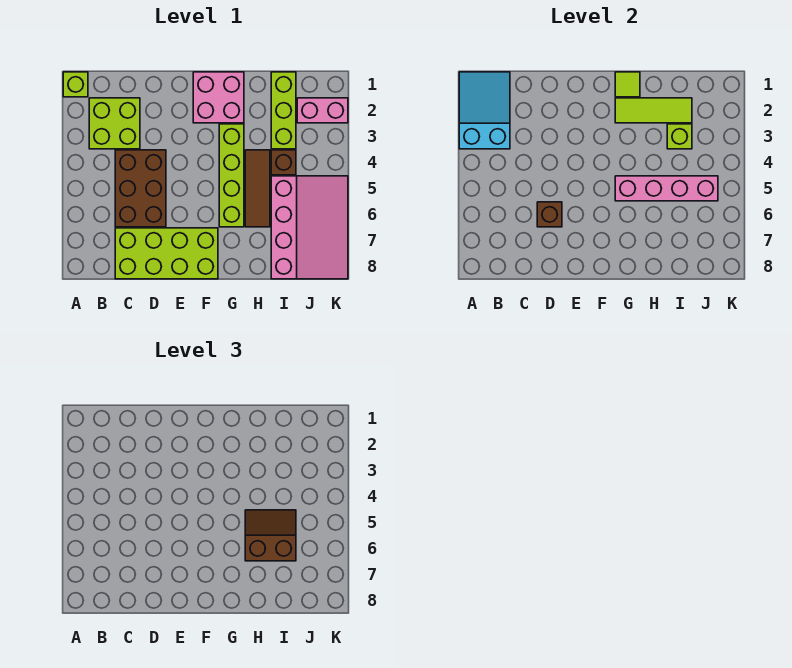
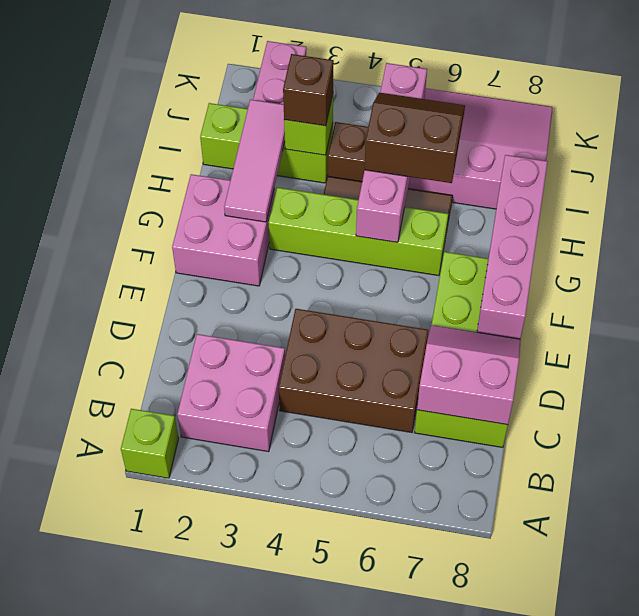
cyan 2x3 slope [459,72,510,149] -> none
lime 2x2 brick [89,98,140,149] -> pink 2x2 brick [177,334,285,452]
none -> pink 2x2 slope [417,325,521,425]
brown 1x1 brick [537,202,562,227] -> brown 1x1 brick moved to [283,54,334,126]
none -> pink 1x4 brick [477,155,548,339]
lime 1x1 tile [615,72,640,97] -> none
lime 1x3 tile [615,98,692,123] -> pink 1x3 tile [224,100,285,222]
brown 2x2 slope [245,510,296,561] -> brown 2x2 slope turned to [365,93,465,183]

